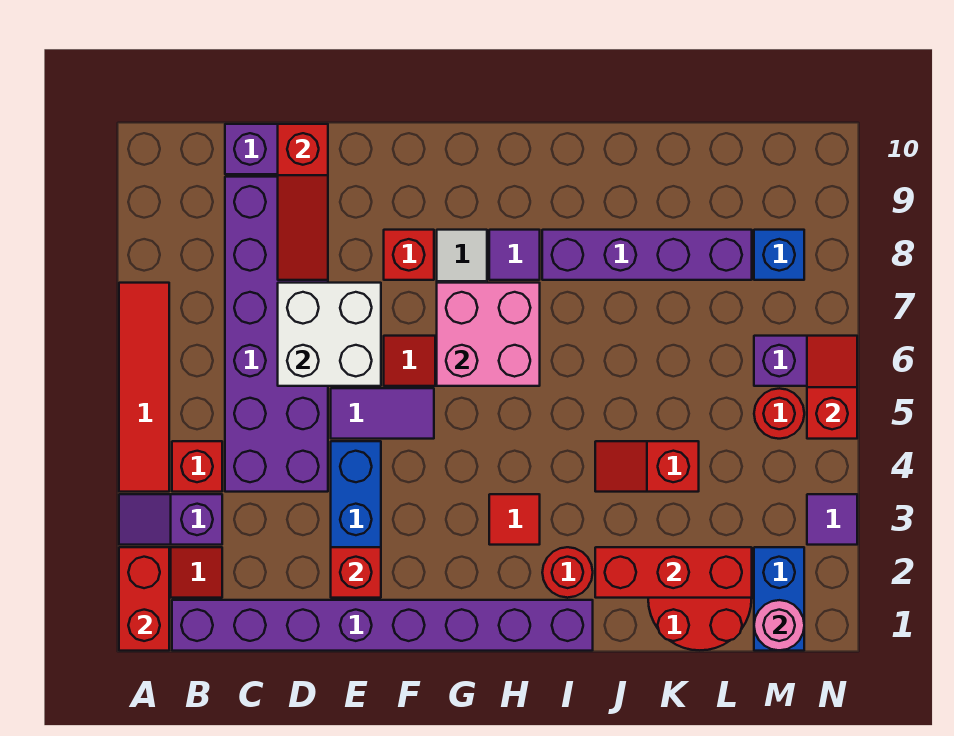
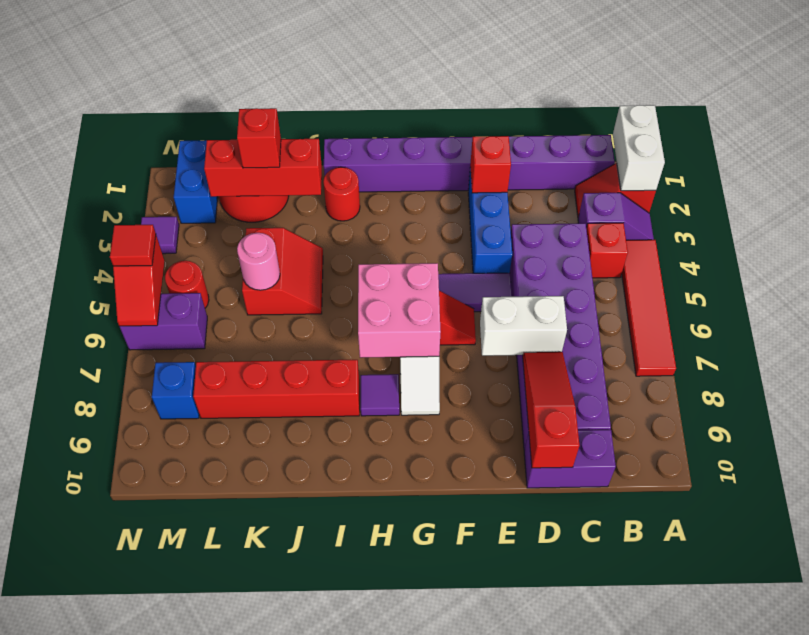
red 1x2 brick [119,547,169,651] -> white 1x2 brick [613,105,665,191]
white 2x2 brick [278,283,381,386] -> white 1x2 brick [480,296,567,356]
red 1x1 brick [384,230,434,280] -> red 1x1 brick moved to [237,108,281,168]
red 1x1 tile [489,494,540,545] -> red 1x1 tile moved to [110,225,156,266]
purple 1x4 brick [542,230,752,280] -> red 1x4 brick [193,360,359,418]
red 1x2 slope [595,441,699,492] -> red 2x2 slope [242,228,323,315]
pink 1x1 round brick [754,600,804,650] -> pink 1x1 round brick moved to [237,233,280,290]

